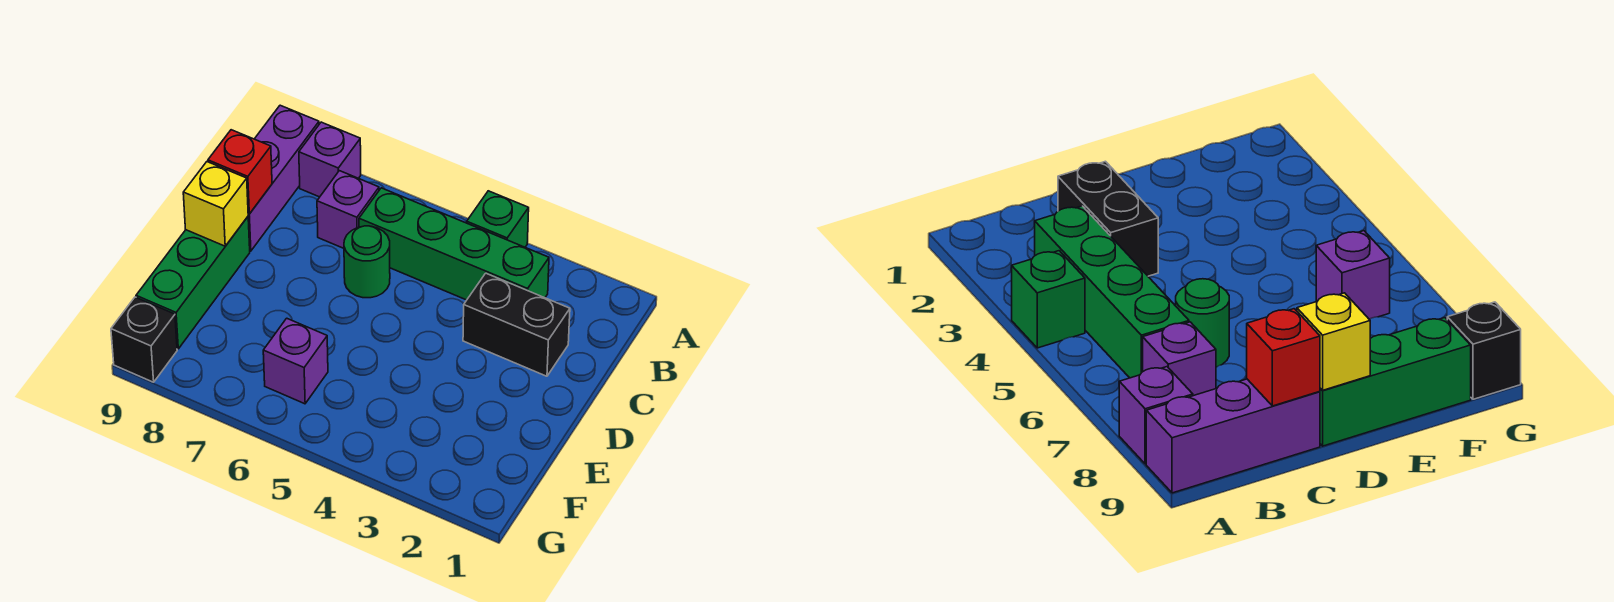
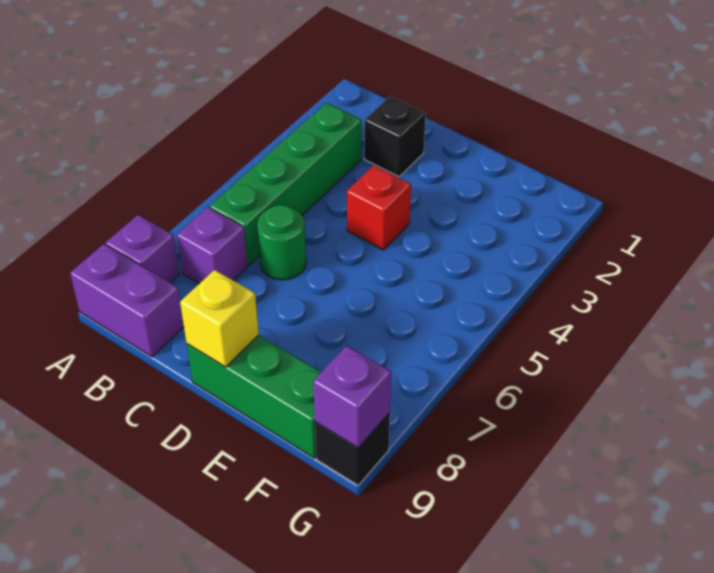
green 1x1 brick [467,191,529,247] -> none
purple 1x3 brick [248,105,319,251] -> purple 1x2 brick [70,244,184,357]
black 1x2 brick [463,273,570,376] -> black 1x1 brick [364,96,426,177]
red 1x1 brick [208,130,272,214] -> red 1x1 brick moved to [347,165,411,250]
purple 1x1 brick [263,318,328,404] -> purple 1x1 brick moved to [313,346,391,448]

